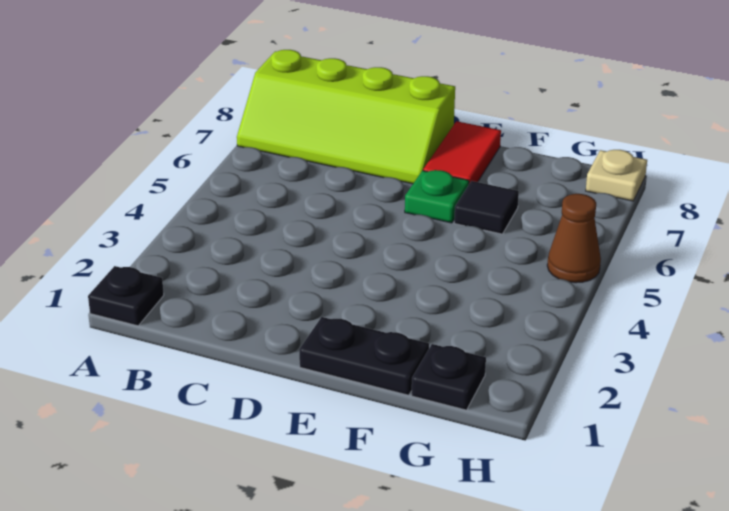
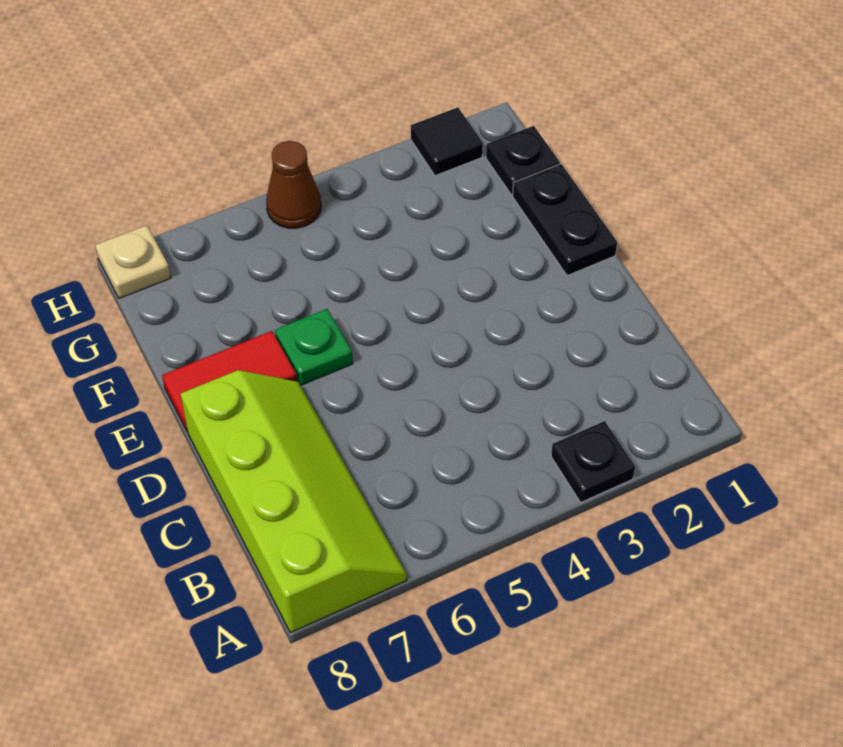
black 1x1 plate [88,266,164,326] -> black 1x1 plate moved to [551,421,635,502]
black 1x1 tile [454,181,519,234] -> black 1x1 tile moved to [411,107,483,176]

